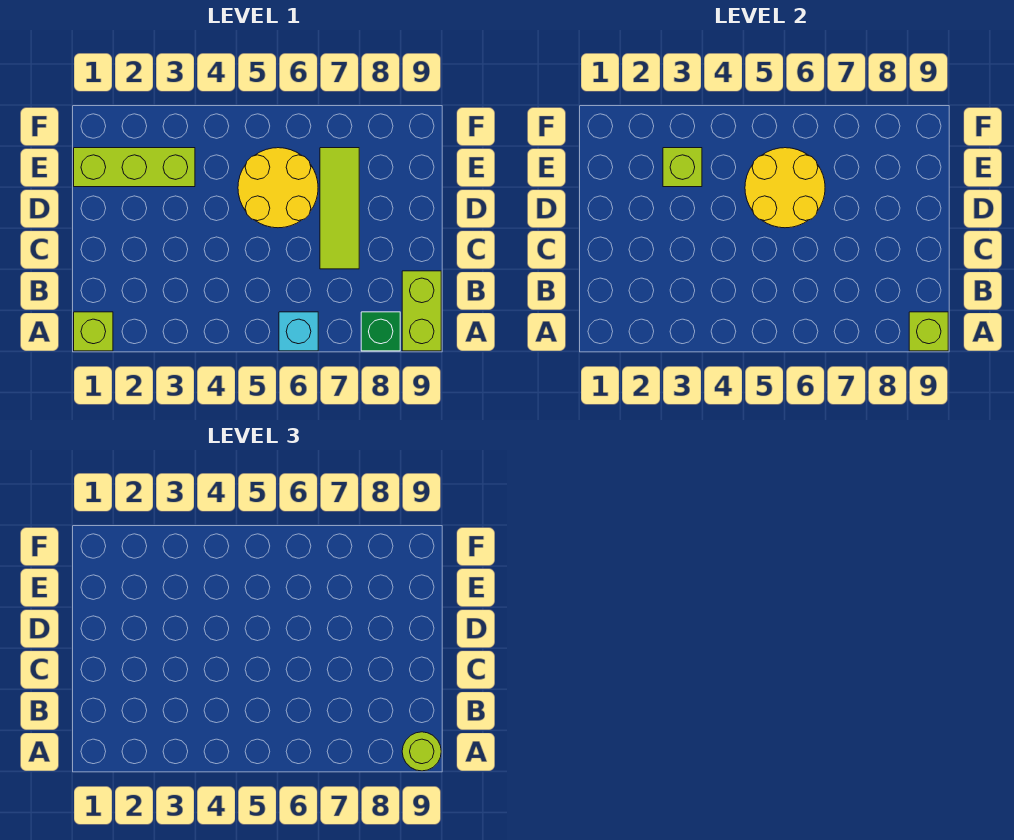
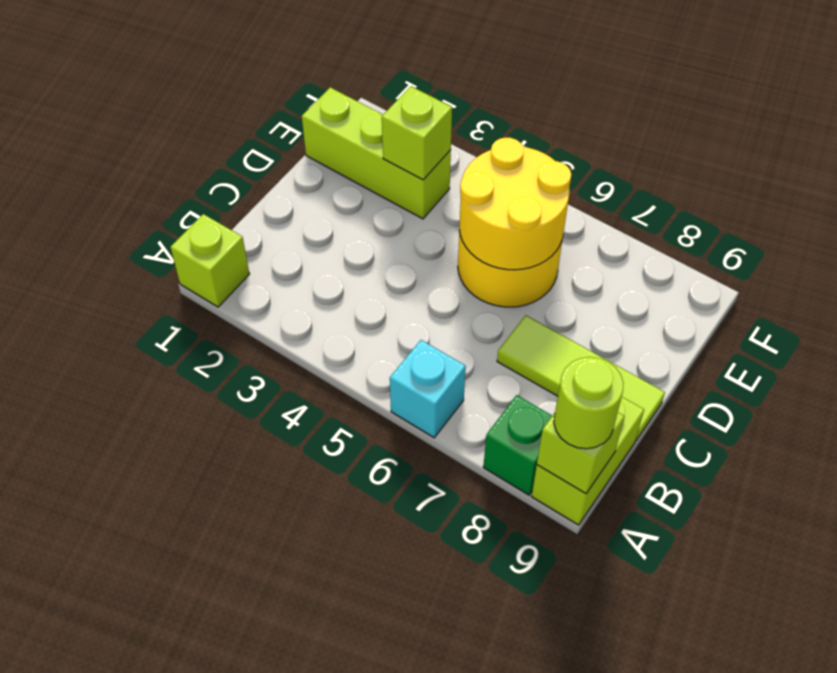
lime 1x3 tile [320,148,359,269] -> lime 1x3 tile turned to [497,315,665,441]

